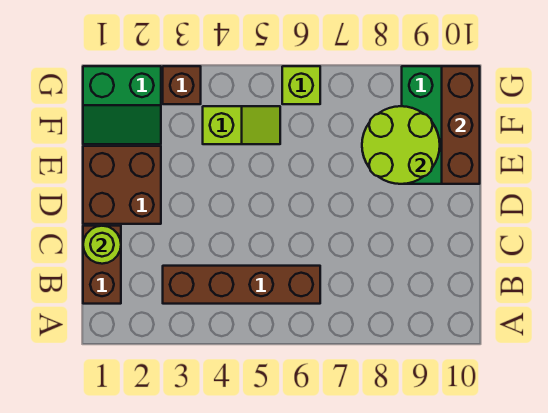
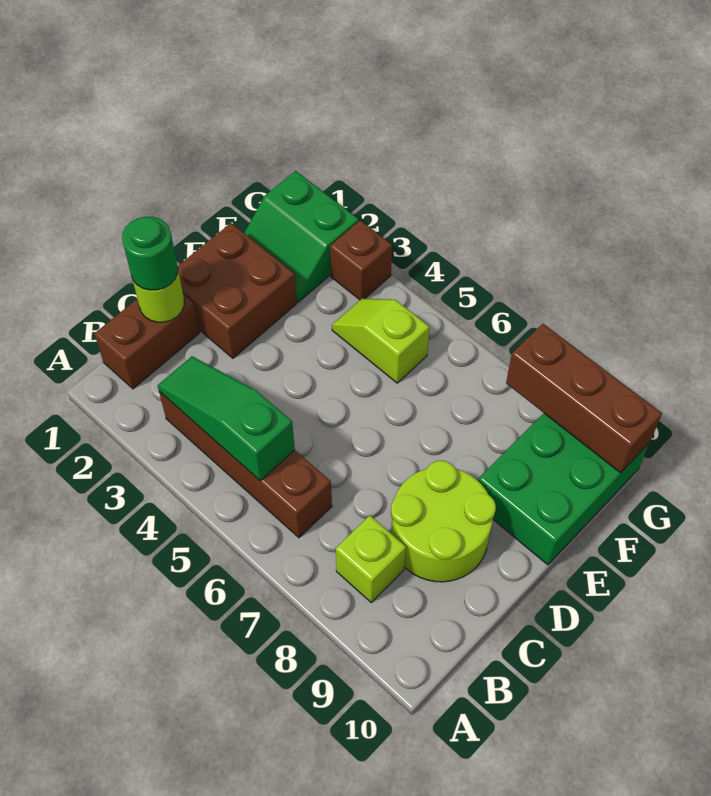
none -> green 1x3 slope [158,356,295,481]
none -> green 1x1 round brick [122,217,178,290]
lime 2x2 round brick [362,106,440,184] -> lime 2x2 round brick moved to [391,460,496,582]
brown 1x3 brick [442,66,480,184] -> brown 1x3 brick turned to [506,324,662,473]
lime 1x2 slope [203,106,280,144] -> lime 1x2 slope turned to [332,298,430,383]
lime 1x1 brick [282,66,320,104] -> lime 1x1 brick moved to [336,515,406,602]

